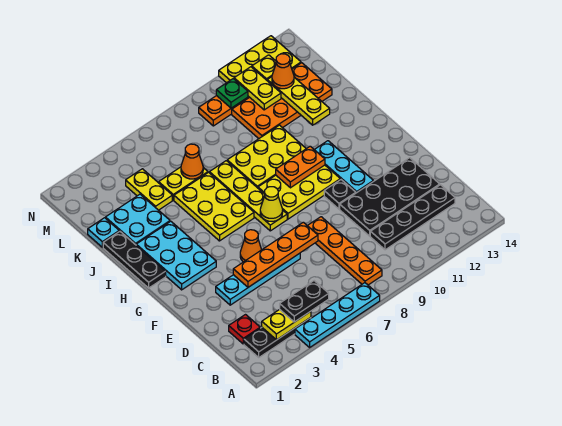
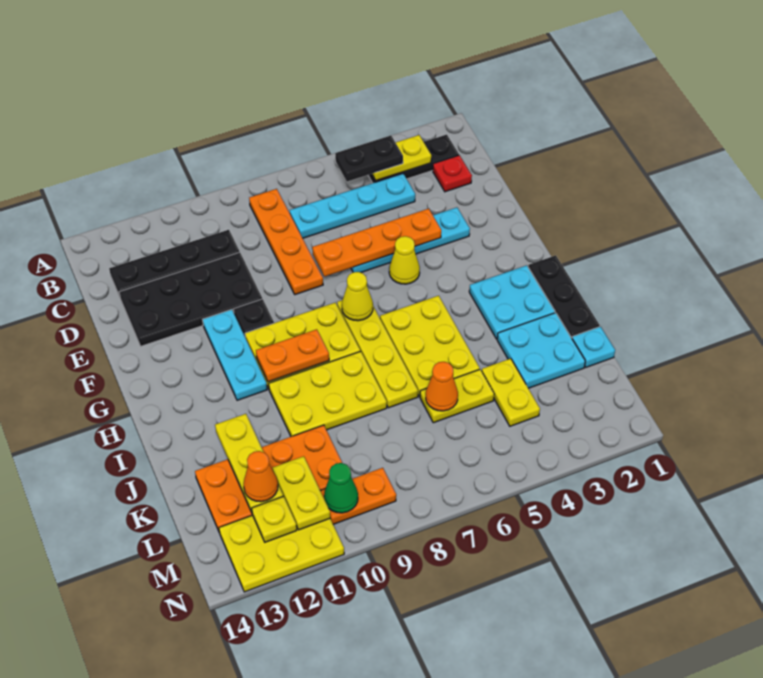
cyan 1x4 plate [295,283,380,347] -> cyan 1x4 plate moved to [290,174,415,238]
orange 1x1 cone [240,230,262,262] -> yellow 1x1 cone [389,236,420,284]
cyan 2x3 plate [136,221,216,290] -> cyan 2x2 plate [469,265,555,339]
green 1x1 plate [216,79,248,108] -> green 1x1 cone [324,463,358,513]

